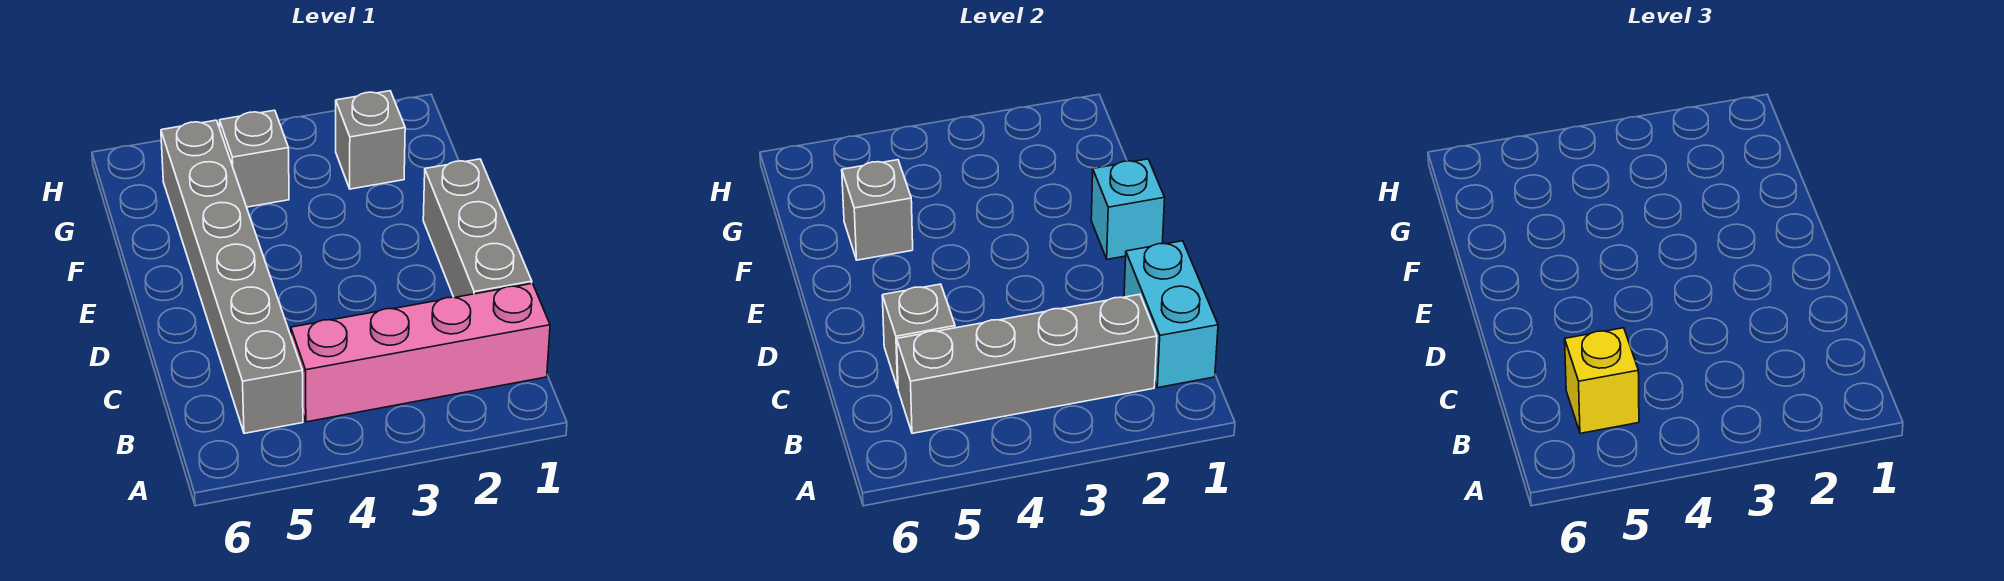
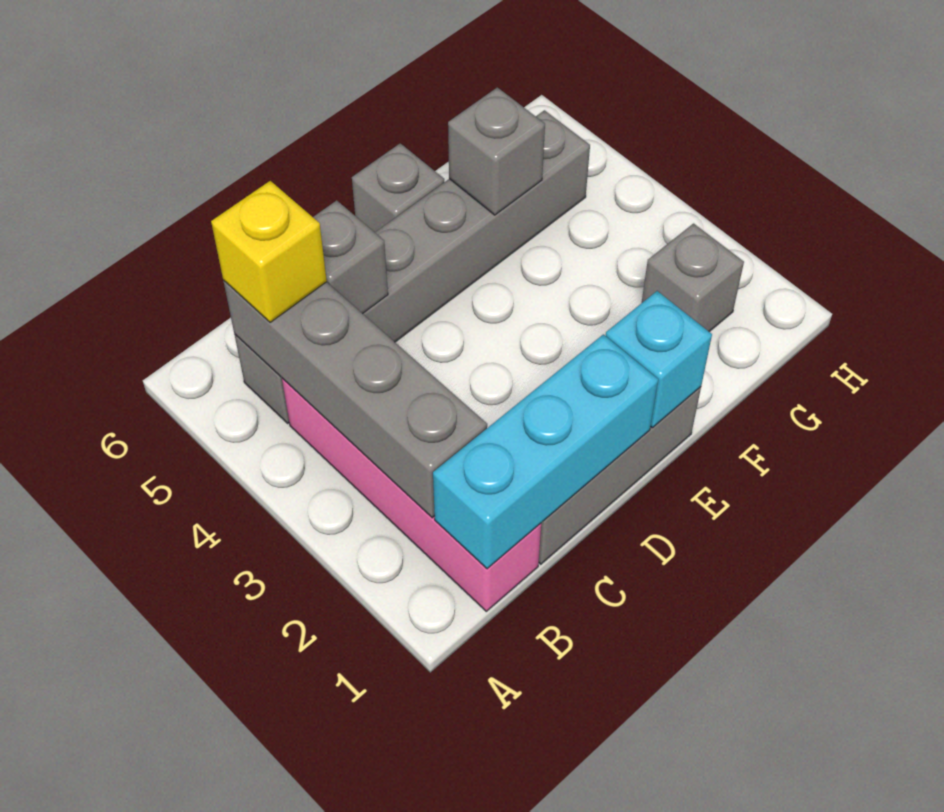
cyan 1x2 brick [1124,241,1218,388] -> cyan 1x3 brick [433,334,658,569]
grey 1x1 brick [220,110,289,207] -> grey 1x1 brick moved to [352,143,444,232]

